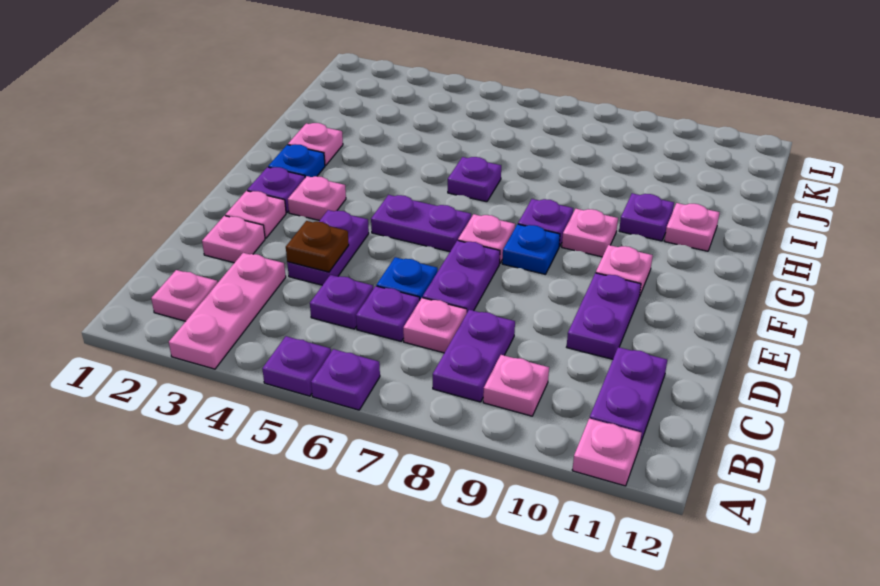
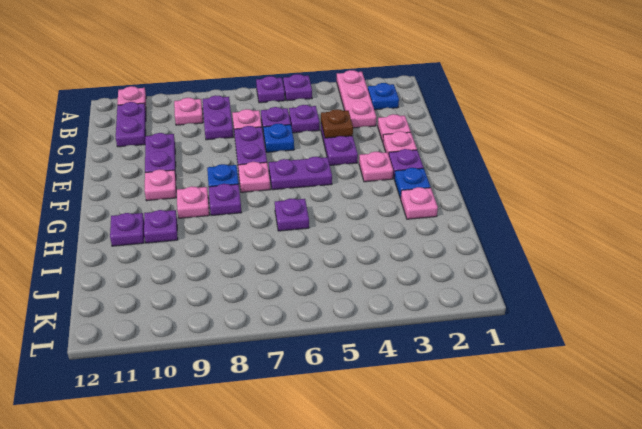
pink 1x1 plate [151,270,218,321] -> blue 1x1 plate [368,83,399,110]
pink 1x1 plate [664,203,720,251] -> purple 1x1 plate [110,213,144,246]

